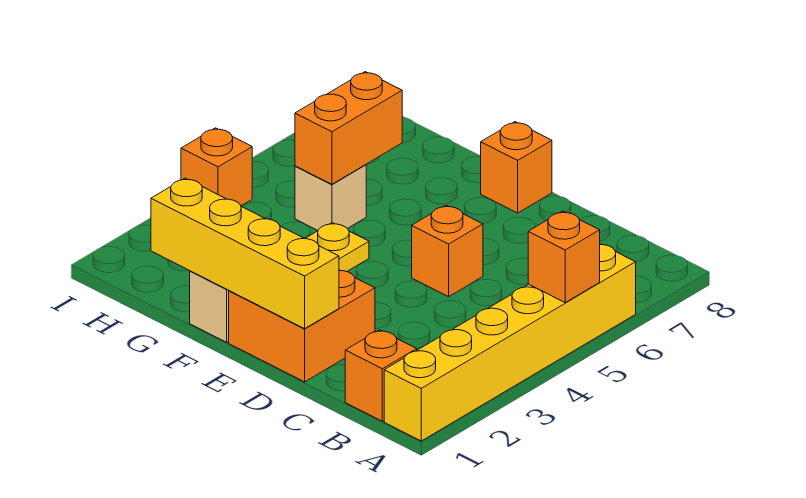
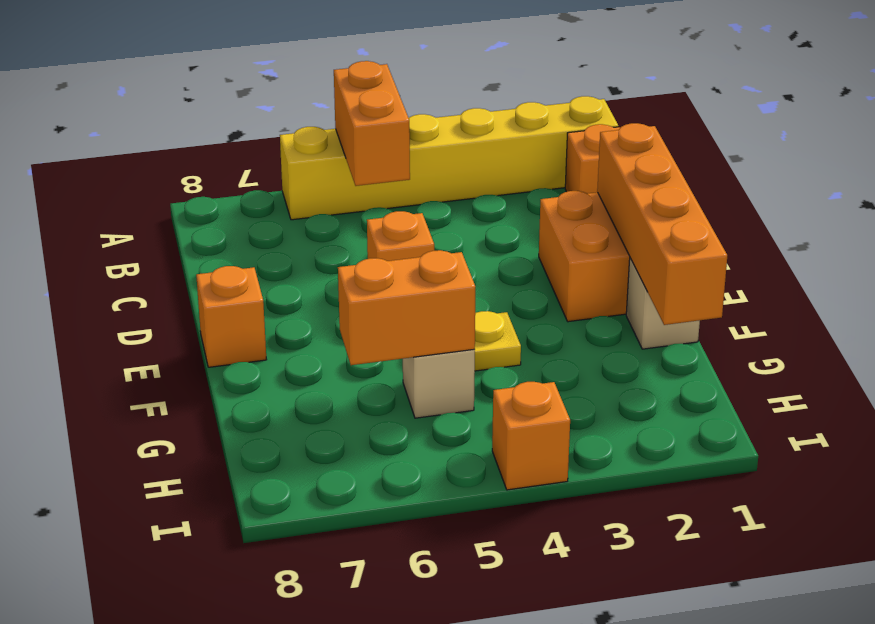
orange 1x1 brick [528,211,600,302] -> orange 1x2 brick [334,61,410,186]
yellow 1x4 brick [151,178,339,329] -> orange 1x4 brick [597,123,727,325]

